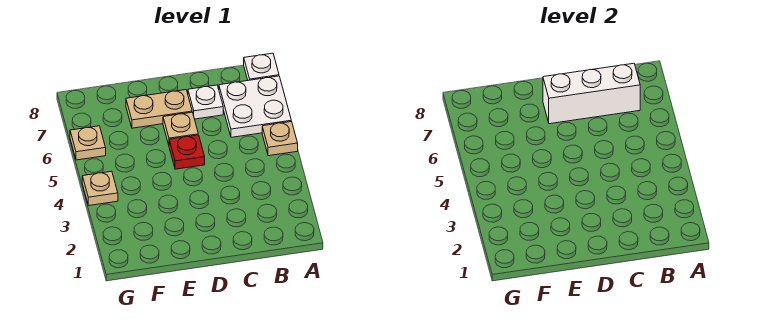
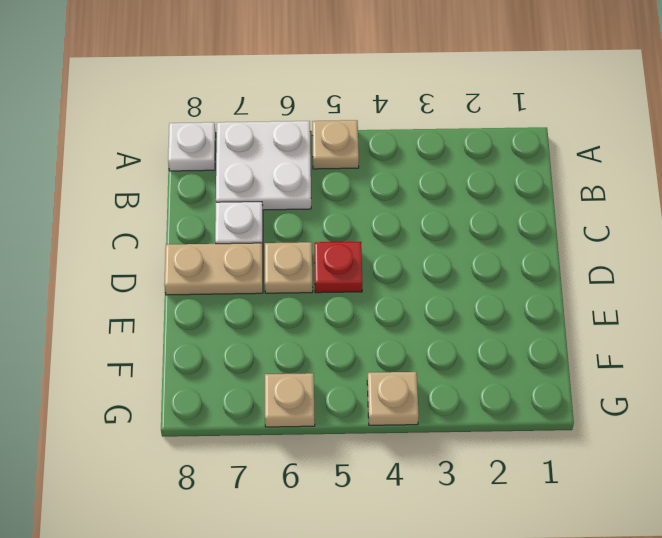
white 1x3 brick [543,63,640,124] -> none
tan 1x2 plate [126,90,192,128] -> tan 1x2 plate turned to [164,243,263,295]

